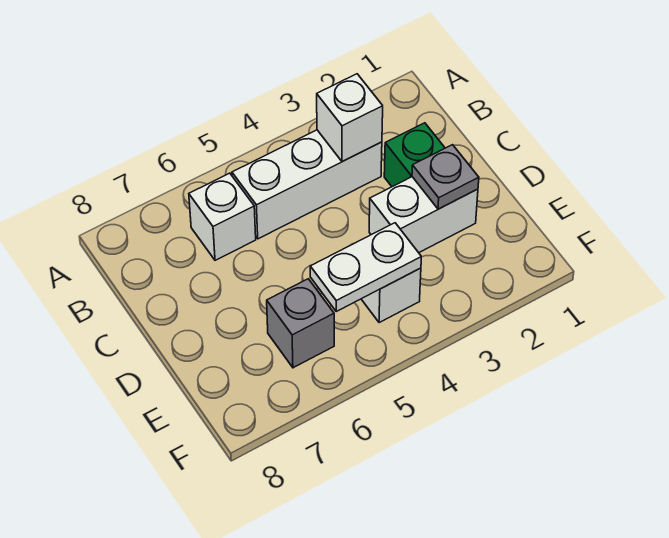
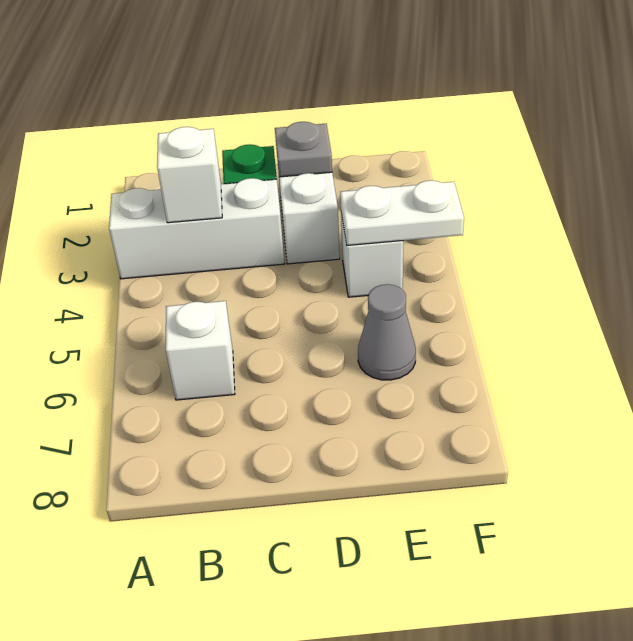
white 1x3 brick [232,130,382,239] -> white 1x3 brick turned to [109,178,284,279]
white 1x2 plate [310,223,421,311] -> white 1x2 plate turned to [340,180,464,245]
grey 1x1 brick [267,279,334,368] -> grey 1x1 cone [358,284,416,380]

